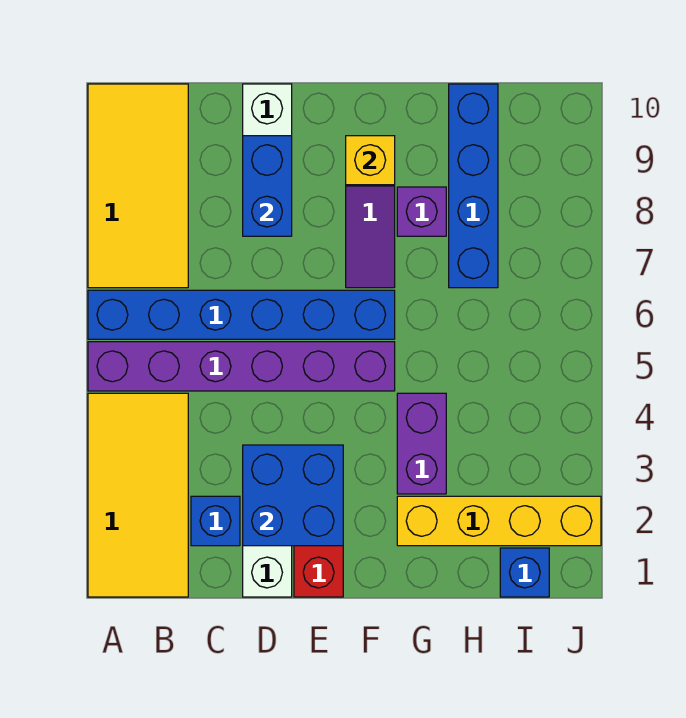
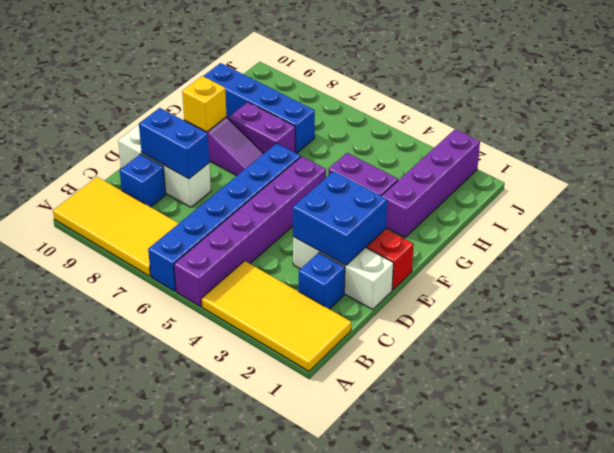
yellow 1x4 brick [397,496,601,546] -> purple 1x4 brick [382,129,480,238]
purple 1x1 brick [397,187,446,236] -> purple 1x2 brick [228,102,296,153]
blue 1x1 brick [500,548,549,597] -> blue 1x1 brick moved to [120,154,166,207]

